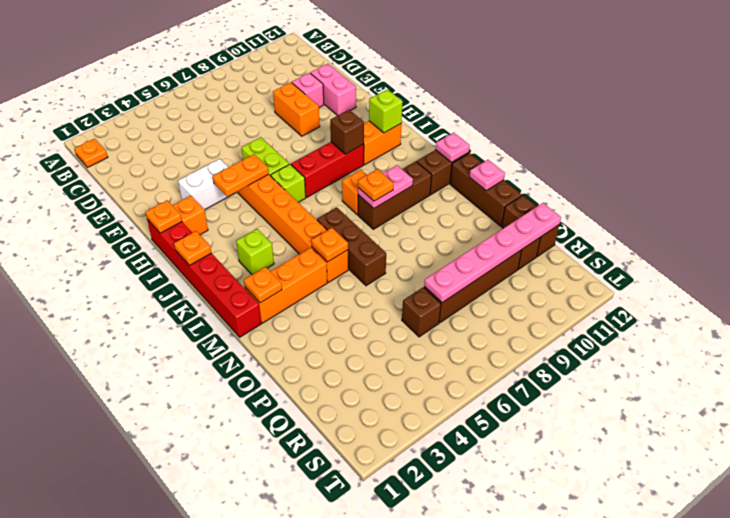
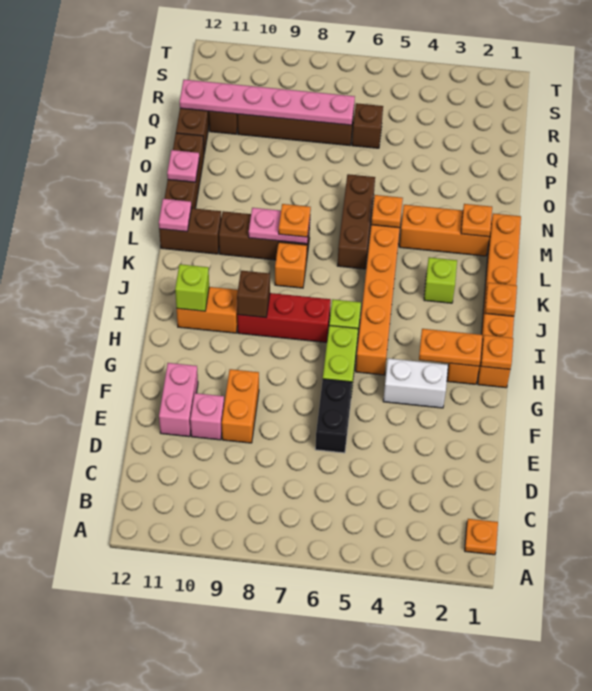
none -> black 1x2 brick [315,379,352,453]
red 1x6 brick [147,219,261,337] -> orange 1x6 brick [478,213,521,388]
orange 1x2 plate [213,154,269,197] -> orange 1x2 plate moved to [419,329,482,366]

